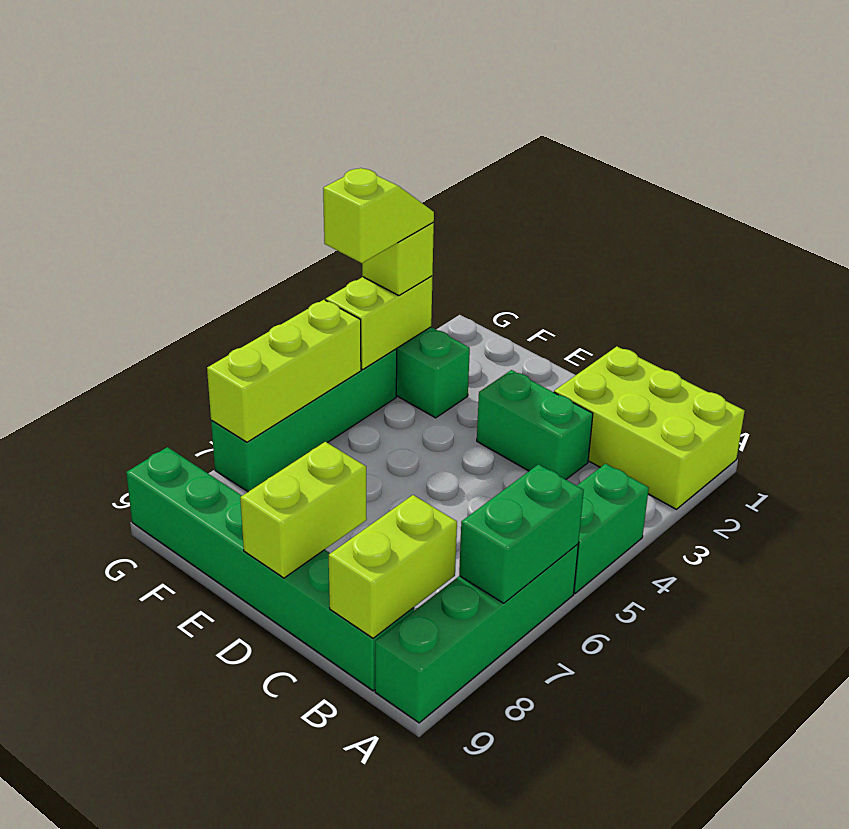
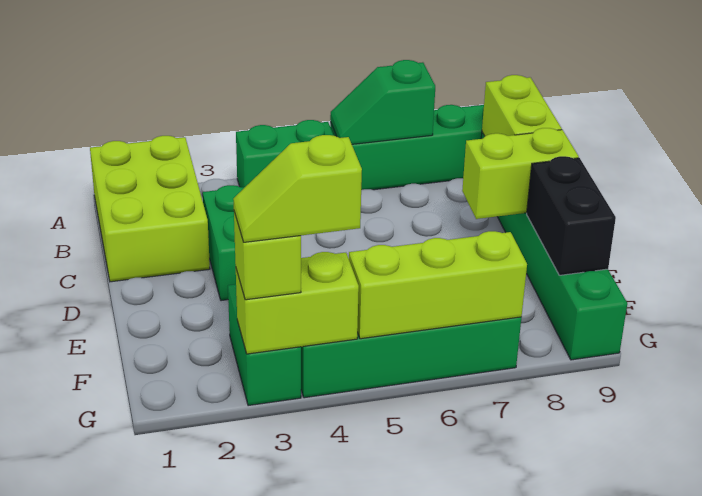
green 1x2 brick [459,464,584,603] -> green 1x2 slope [330,60,435,144]
lime 1x2 brick [329,495,457,638] -> lime 1x2 brick turned to [482,75,562,136]
none -> black 1x2 brick [527,156,616,275]

